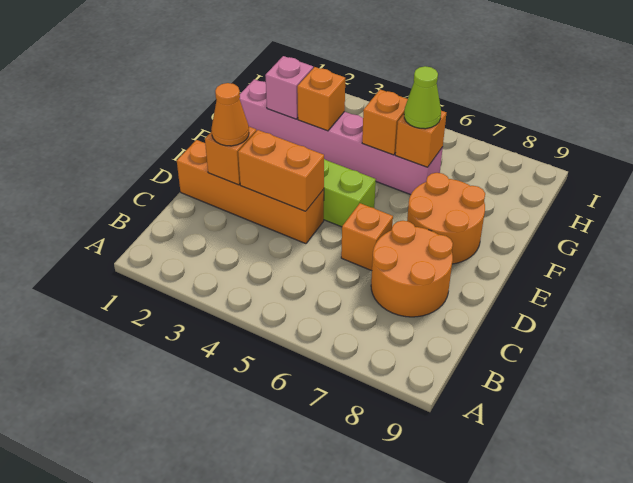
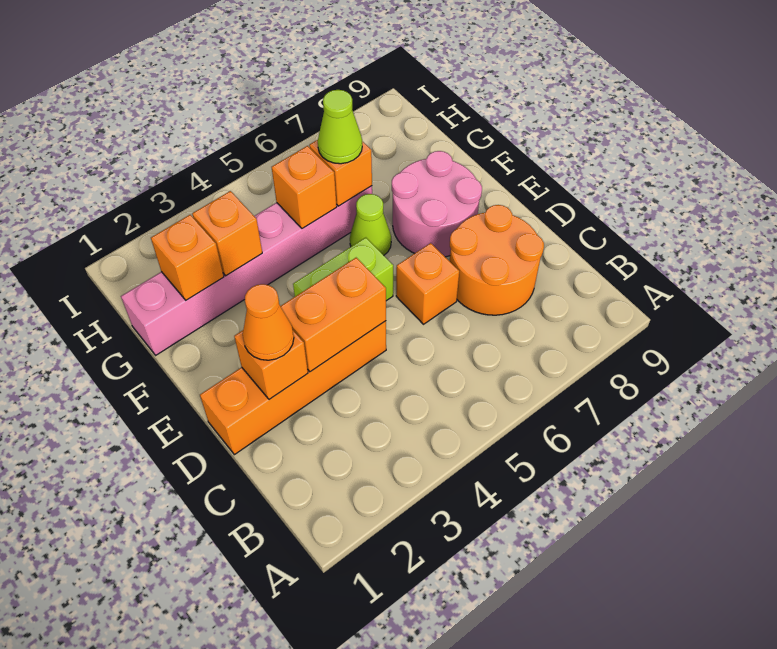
orange 2x2 round brick [407,173,485,264] -> pink 2x2 round brick [392,151,482,257]
none -> lime 1x1 cone [350,194,391,255]
pink 1x1 brick [265,56,313,119] -> orange 1x1 brick [151,215,224,300]

